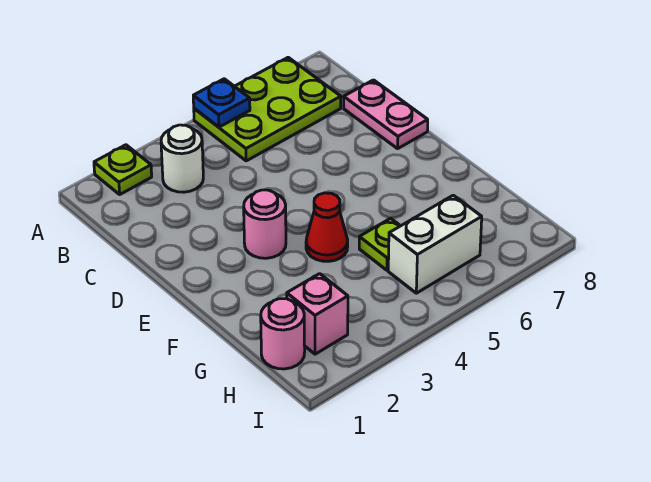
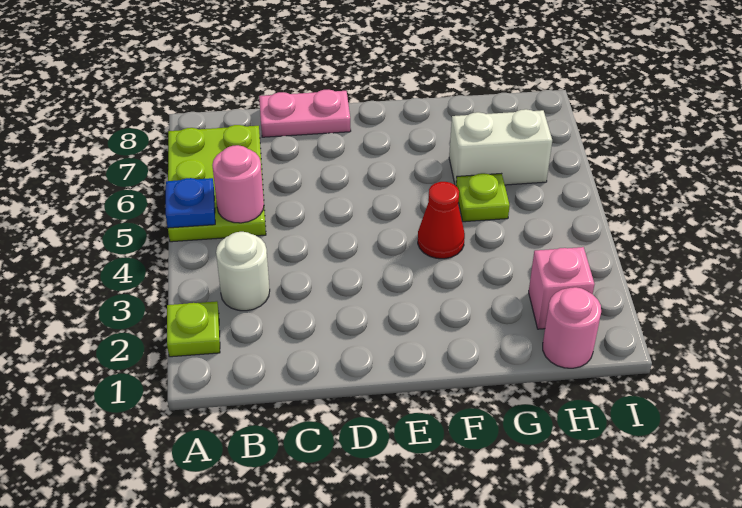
pink 1x1 round brick [244,190,286,258] -> pink 1x1 round brick moved to [212,145,264,223]
white 1x2 brick [388,195,482,293] -> white 1x2 brick turned to [449,109,552,186]

